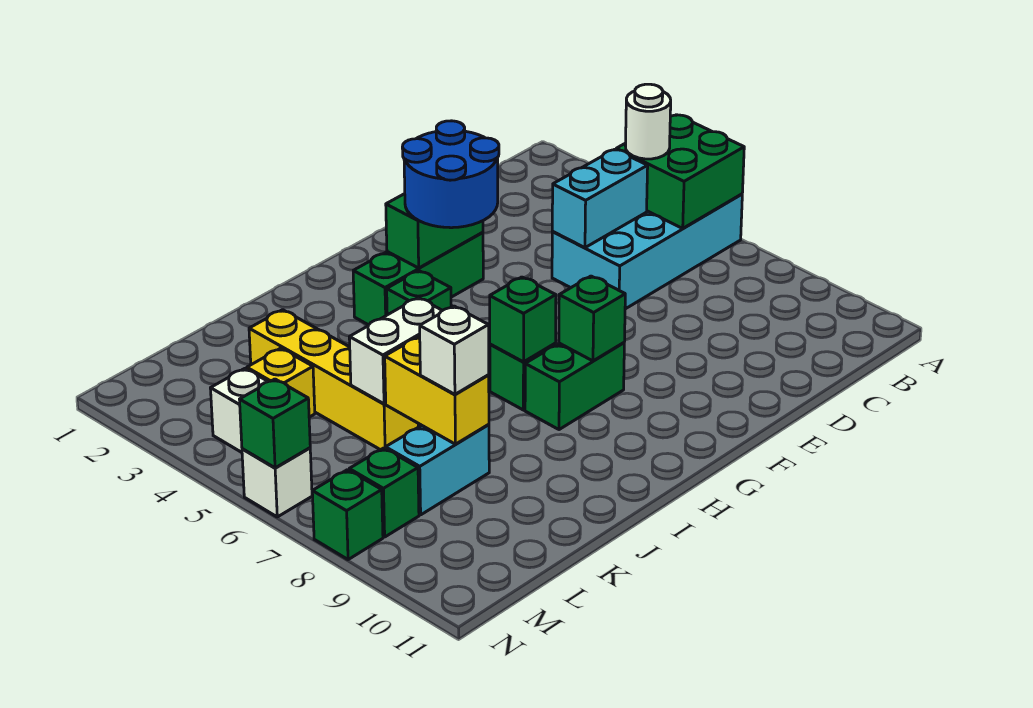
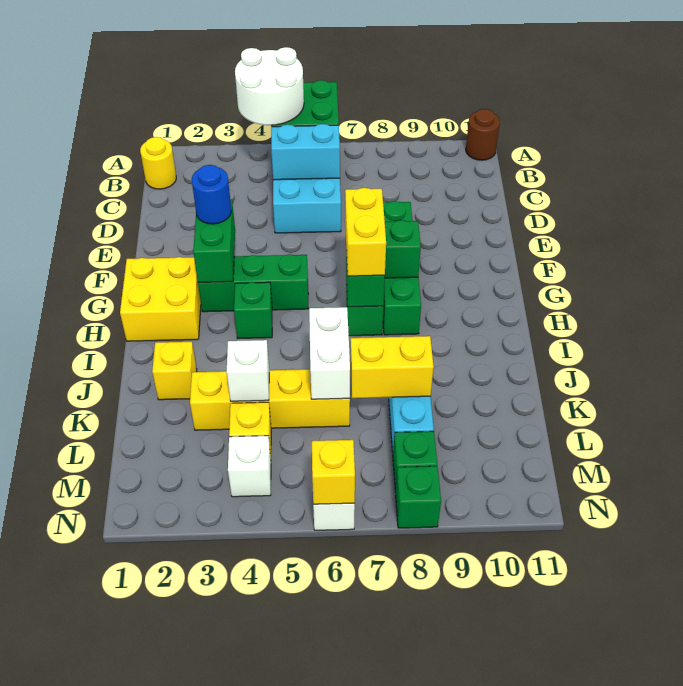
none -> brown 1x1 round brick [466,109,500,160]
none -> yellow 1x1 round brick [140,137,176,189]
white 1x1 round brick [626,84,671,159] -> white 2x2 round brick [235,47,304,126]
cyan 1x2 brick [552,149,648,248] -> cyan 1x2 brick turned to [271,124,340,180]
green 1x3 brick [353,232,483,325] -> green 1x3 brick turned to [198,254,308,312]
blue 2x2 round brick [402,121,499,228] -> blue 1x1 round brick [192,165,231,224]
none -> yellow 2x2 brick [120,257,201,341]
none -> yellow 1x2 brick [345,188,386,276]
green 1x2 brick [525,343,624,430] -> green 1x4 brick [383,201,421,335]
none -> yellow 1x1 brick [152,342,197,400]
white 1x1 brick [420,306,489,394] -> white 1x1 brick moved to [227,340,269,401]
green 1x1 brick [239,379,310,468] -> yellow 1x1 brick [312,440,355,504]

